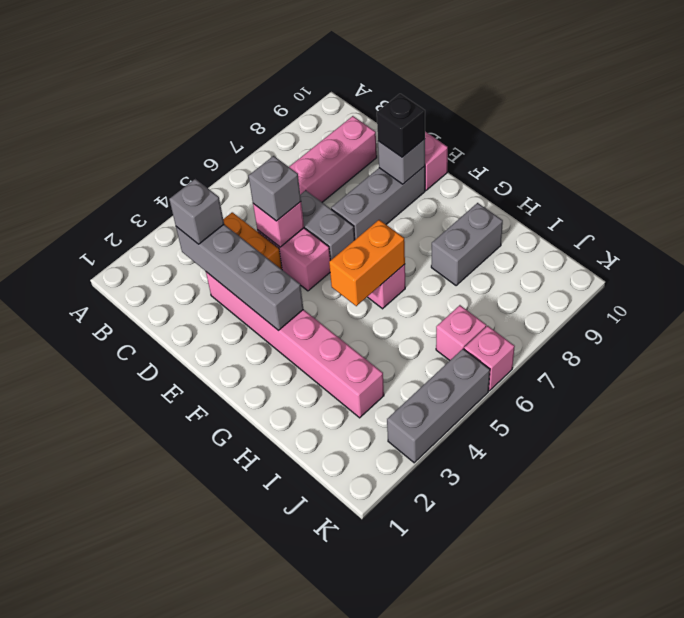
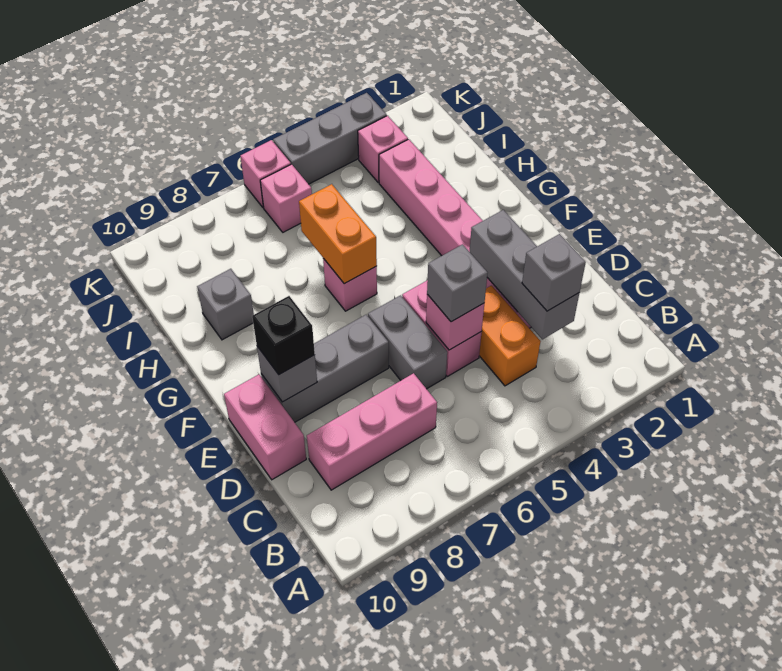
grey 1x4 brick [176,225,303,331] -> grey 1x3 brick [470,210,579,339]
orange 1x2 brick [329,220,405,306] -> orange 1x2 brick turned to [299,184,377,284]
grey 1x2 brick [431,203,503,286] -> grey 1x1 brick [197,269,254,340]
none -> pink 1x1 brick [358,116,408,182]

